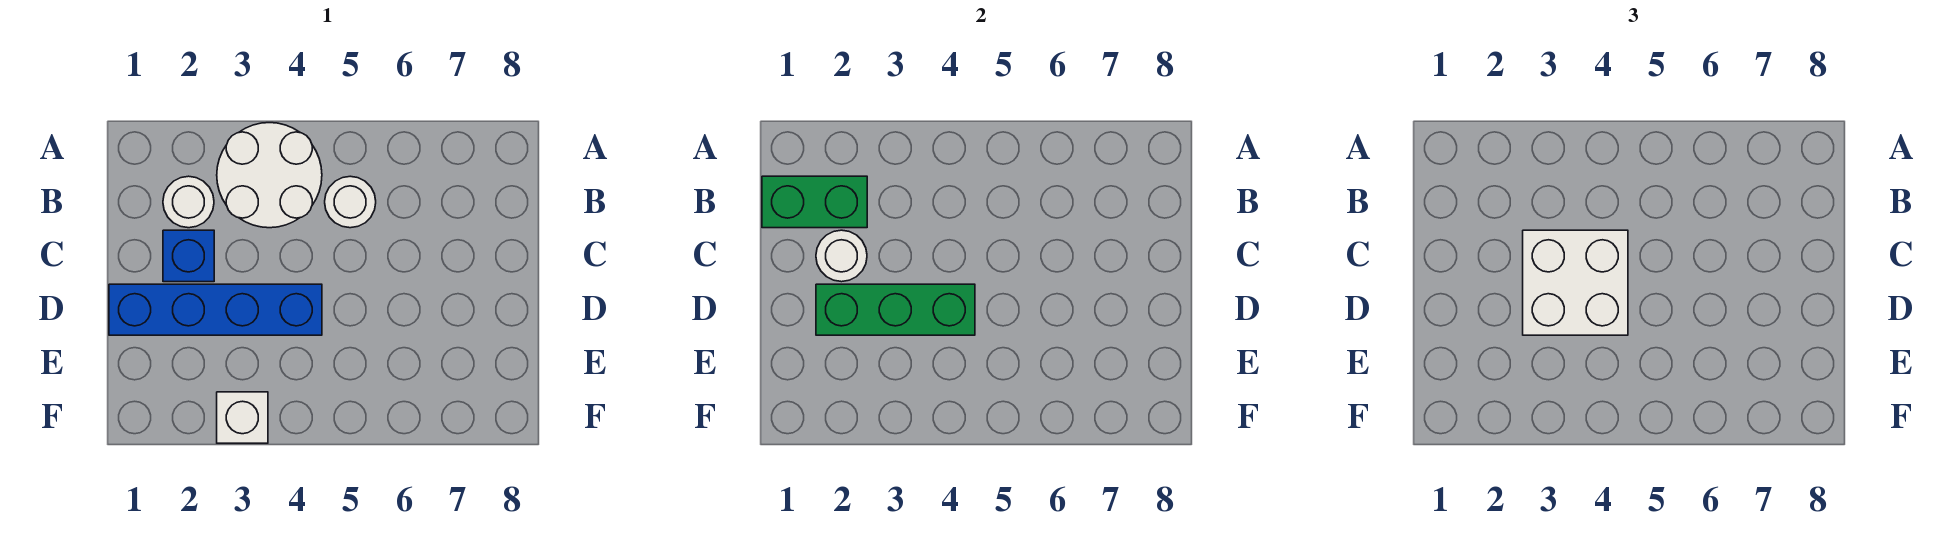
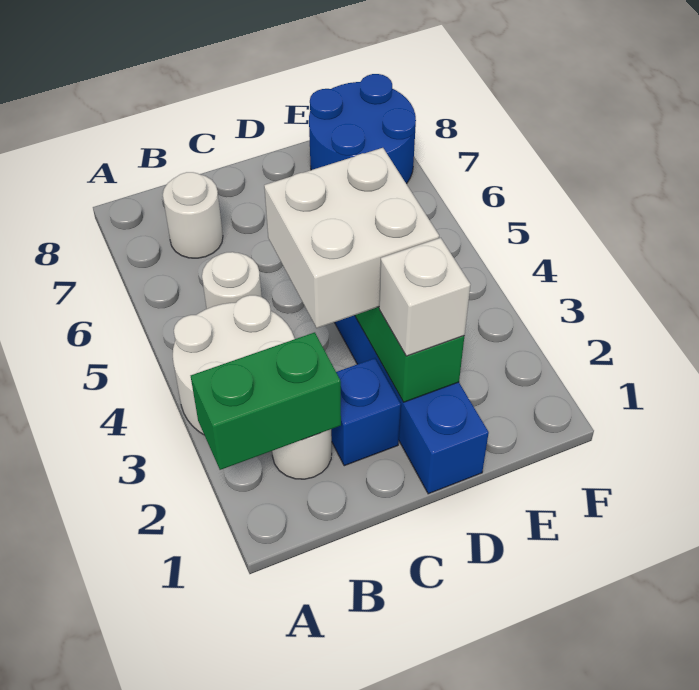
green 1x2 brick [762,176,867,228] -> green 1x2 brick turned to [191,332,341,470]
white 1x1 round brick [816,230,867,282] -> white 1x1 round brick moved to [163,172,223,258]
none -> blue 2x2 round brick [309,74,416,184]
white 1x1 brick [217,392,268,443] -> white 1x1 brick moved to [379,238,471,356]

